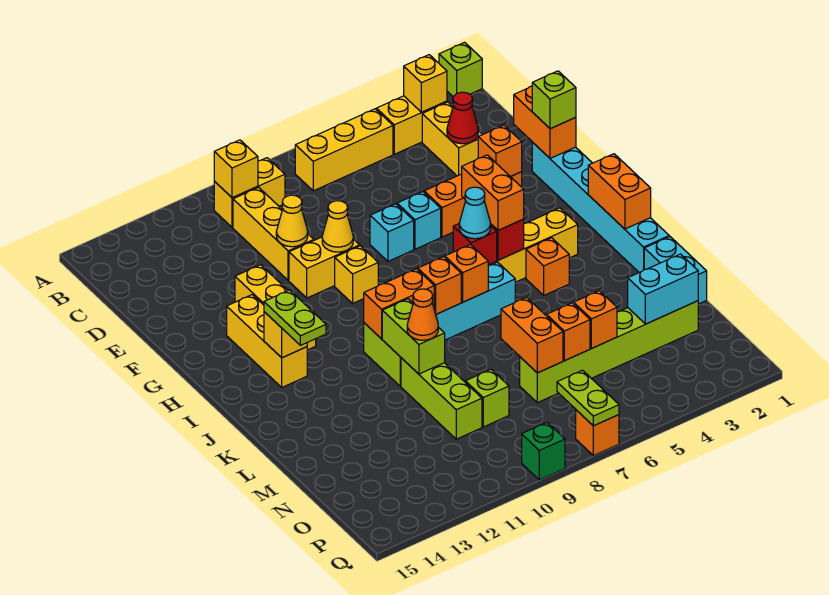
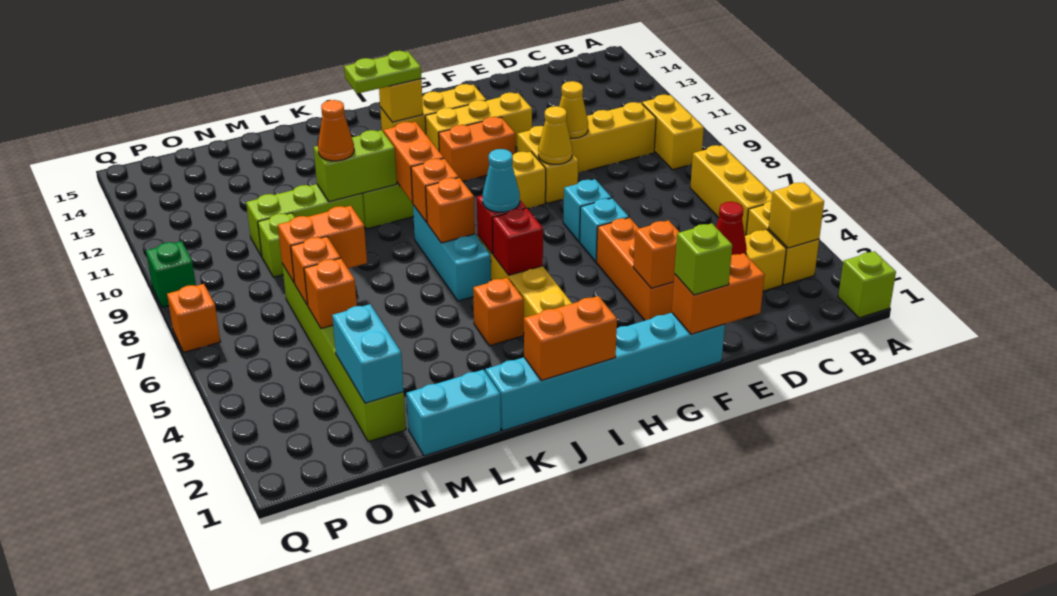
yellow 1x1 brick [214,140,258,198] -> none
orange 1x2 brick [462,155,524,230] -> orange 1x2 brick moved to [439,117,515,182]
lime 1x2 plate [557,370,619,426] -> none

